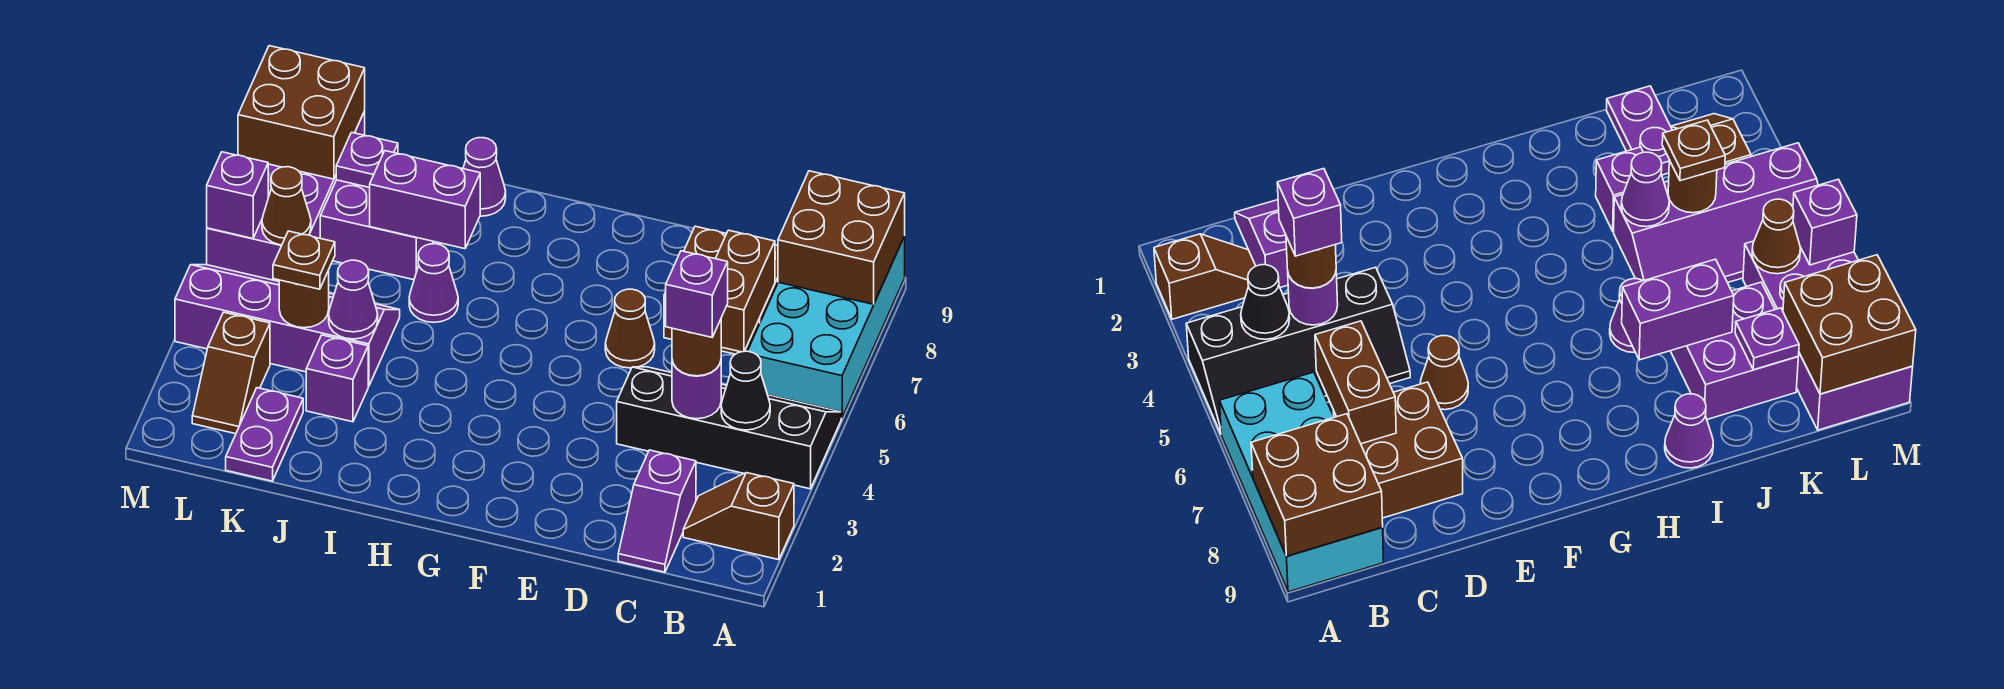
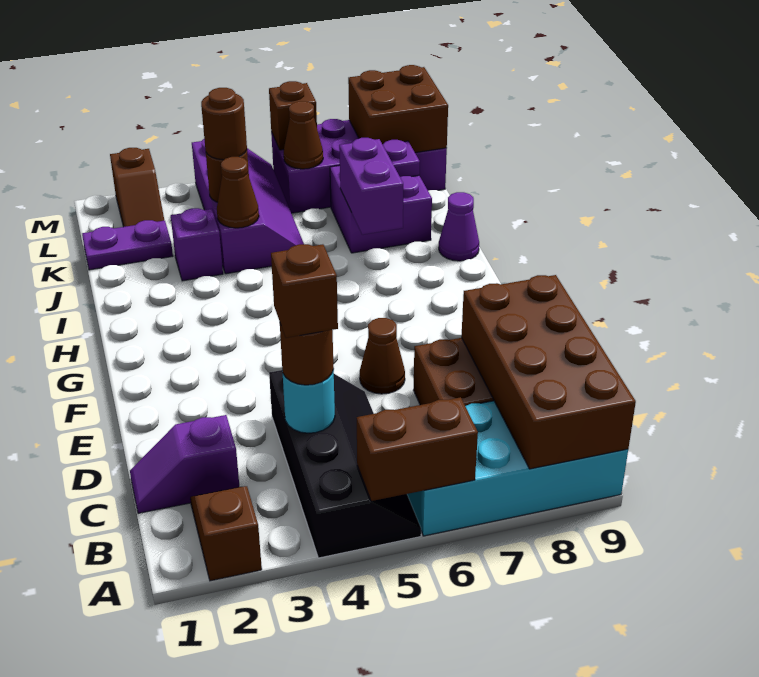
brown 2x2 brick [778,171,905,304] -> brown 2x4 brick [461,275,636,469]
black 1x1 cone [721,351,770,430] -> none
purple 1x1 round brick [672,360,721,419] -> cyan 1x1 round brick [282,370,335,433]
purple 1x1 brick [666,251,728,337] -> brown 1x1 brick [271,244,338,338]
brown 1x2 brick [716,230,775,352] -> brown 1x2 brick moved to [357,397,478,501]
purple 1x1 cone [409,244,458,322] -> none
purple 1x1 cone [329,260,378,339] -> brown 1x1 cone [217,157,259,228]
brown 1x1 plate [273,231,335,289] -> brown 1x1 round brick [201,88,247,160]
brown 1x2 slope [192,312,270,434] -> brown 1x2 slope turned to [110,148,164,227]
purple 1x1 brick [207,152,268,239] -> brown 1x1 brick [269,81,317,150]

